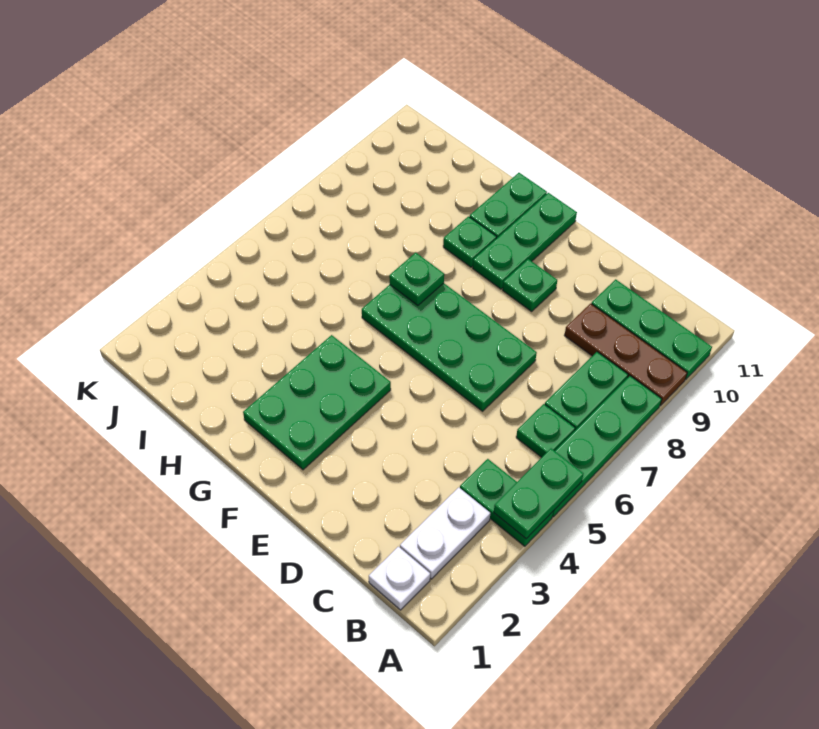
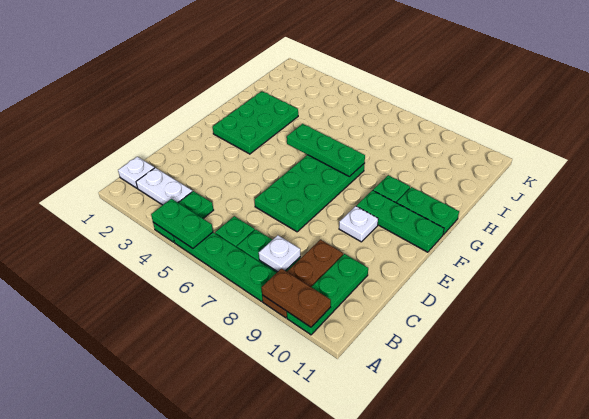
none -> brown 1x2 plate [261,268,331,327]
none -> white 1x1 plate [259,235,300,272]
green 1x1 plate [503,259,557,311] -> white 1x1 plate [339,206,378,242]
green 2x3 plate [243,335,391,470] -> green 2x3 plate turned to [213,91,298,154]
green 1x1 plate [389,253,444,306] -> green 1x3 plate [287,124,365,177]

